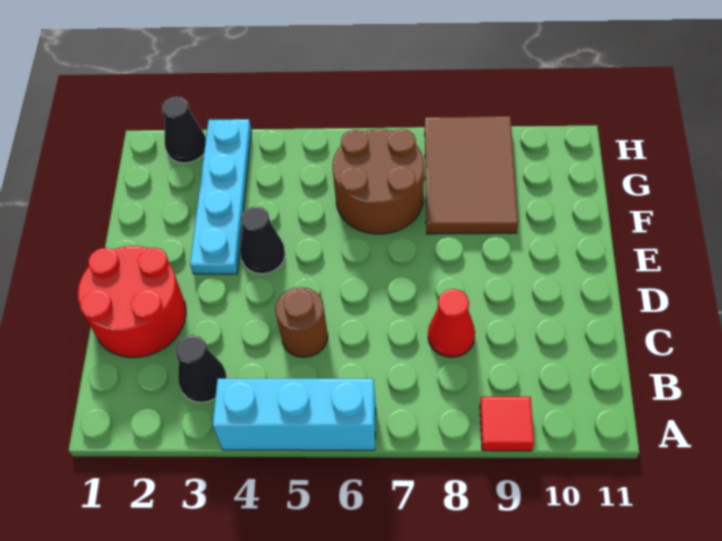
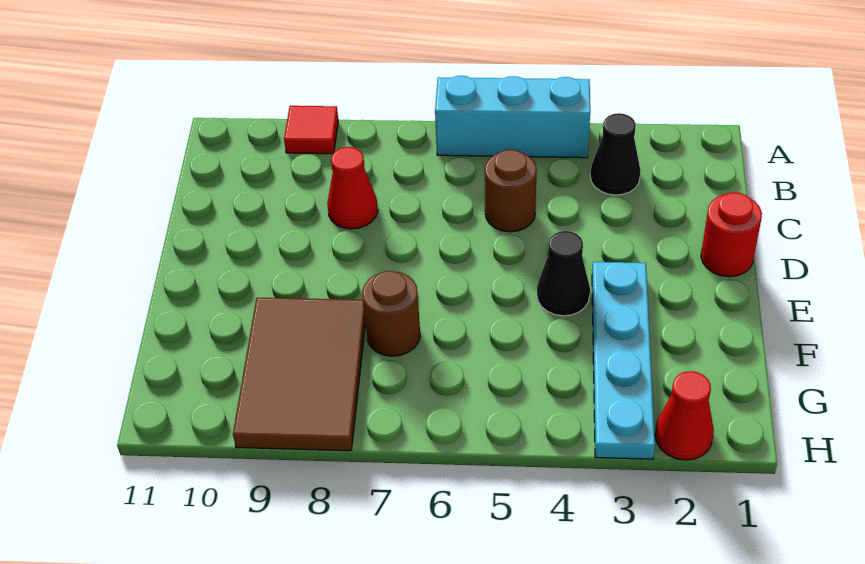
red 2x2 round brick [78,246,186,358] -> red 1x1 round brick [701,192,762,277]
brown 2x2 round brick [332,129,424,234] -> brown 1x1 round brick [362,271,420,356]
black 1x1 cone [162,97,206,163] -> red 1x1 cone [655,371,714,460]

